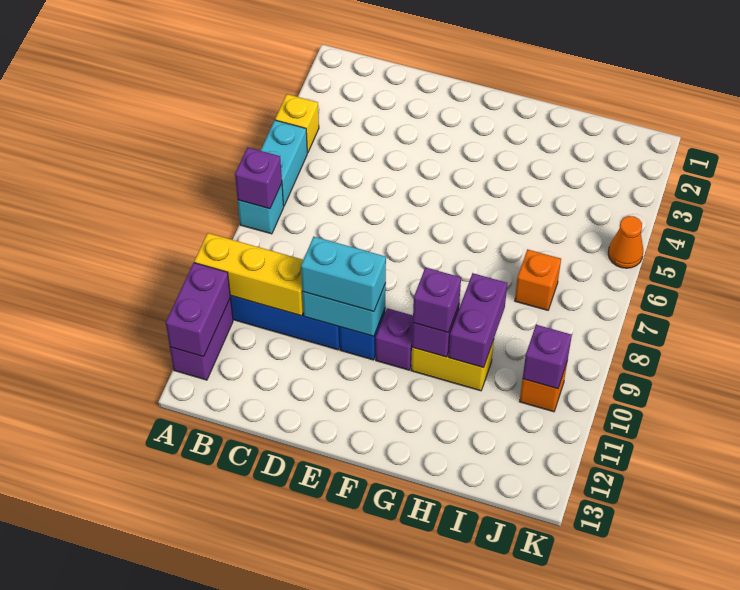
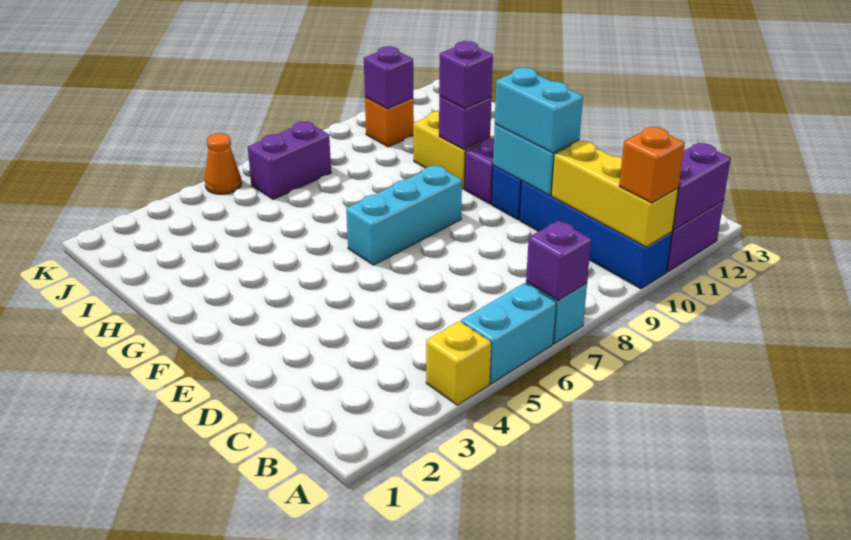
none -> cyan 1x3 brick [346,166,462,265]
purple 1x2 brick [449,273,507,368] -> purple 1x2 brick moved to [248,122,331,199]
orange 1x1 brick [515,249,561,310] -> orange 1x1 brick moved to [619,127,685,203]

